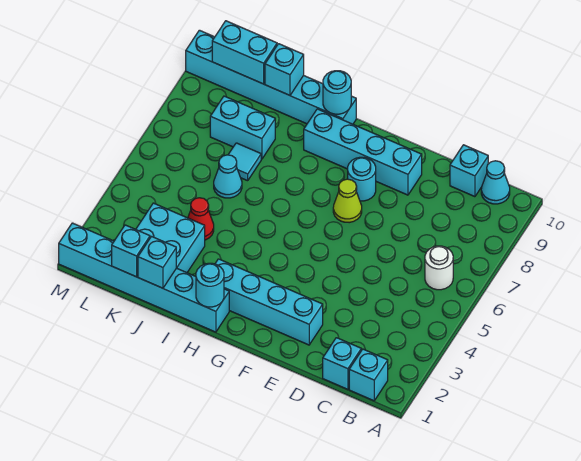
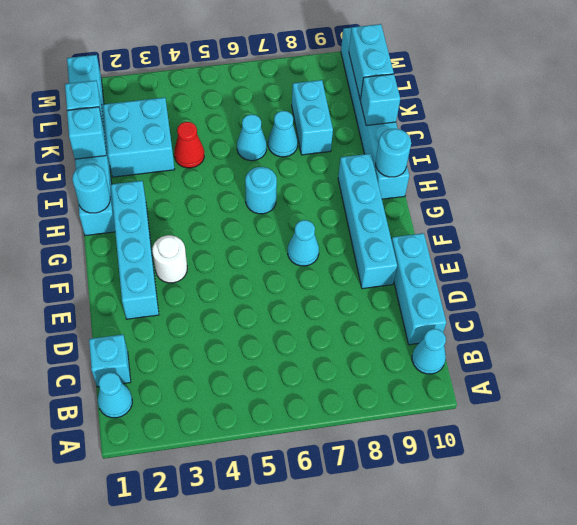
cyan 1x1 brick [349,349,388,401] -> cyan 1x1 cone [98,372,132,418]
white 1x1 round brick [425,246,453,290] -> white 1x1 round brick moved to [152,235,187,283]
cyan 1x1 brick [450,145,488,197] -> cyan 1x3 brick [392,233,446,345]
lime 1x1 cone [333,179,362,223] -> cyan 1x1 cone [288,220,319,266]
cyan 1x1 round brick [348,157,376,201] -> cyan 1x1 round brick moved to [245,167,277,214]
cyan 1x1 tile [228,143,261,181] -> cyan 1x1 cone [268,111,298,157]

